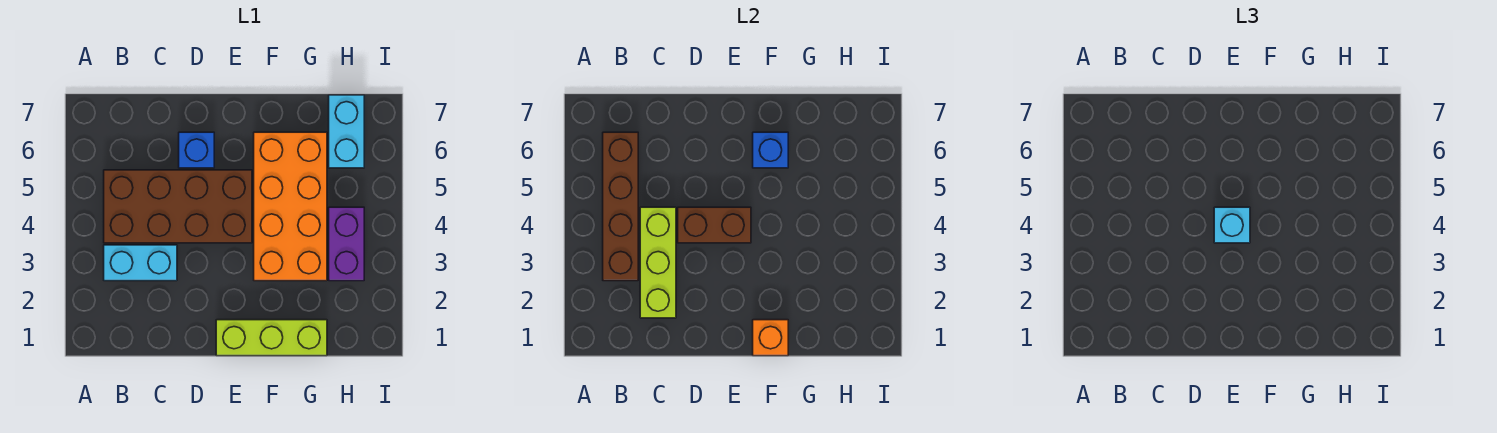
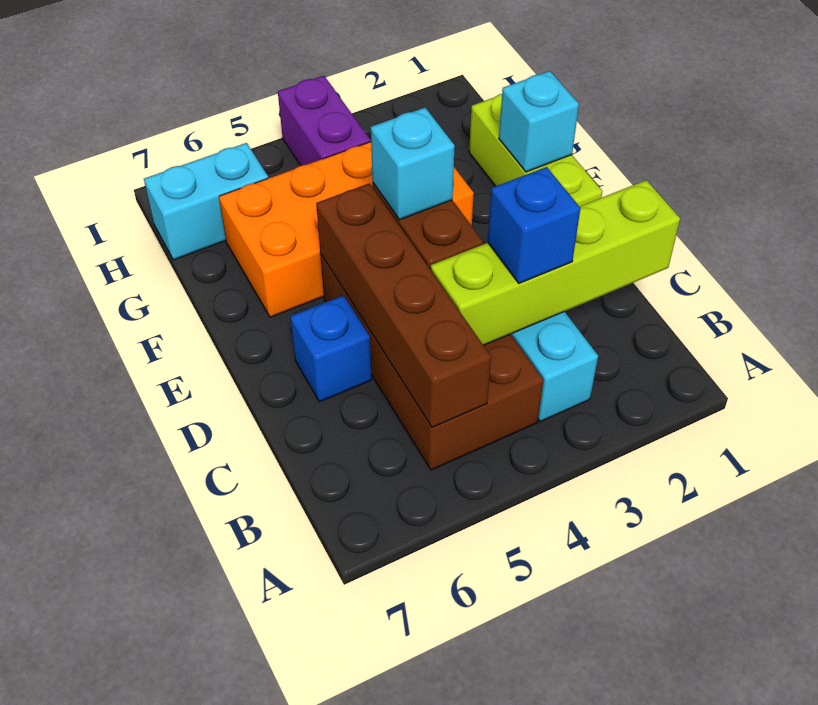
brown 1x4 brick [603,132,638,281] -> brown 1x4 brick turned to [316,183,491,428]
lime 1x3 brick [640,207,676,318] -> lime 1x4 brick [431,180,680,345]
orange 1x1 brick [753,320,788,356] -> cyan 1x1 brick [499,71,579,172]
blue 1x1 brick [753,132,788,168] -> blue 1x1 brick moved to [488,167,580,283]
purple 1x2 brick [329,207,364,281] -> purple 1x2 brick turned to [278,76,371,166]

